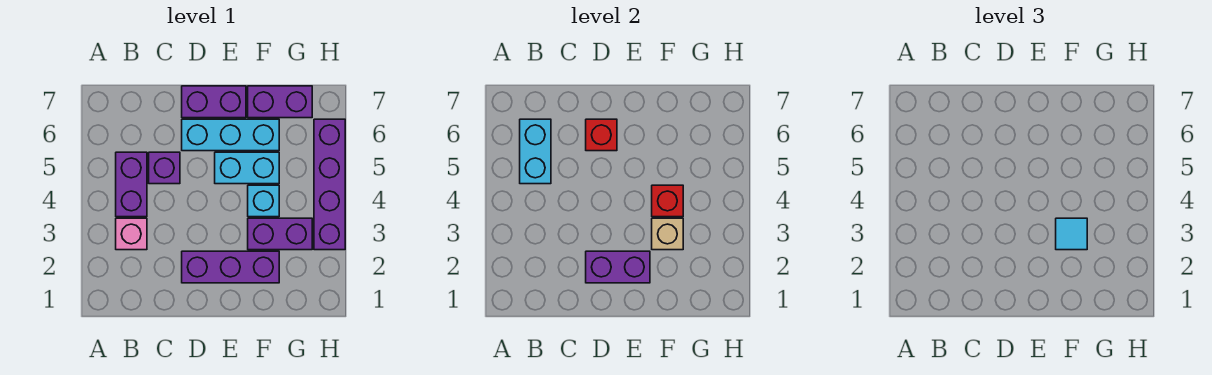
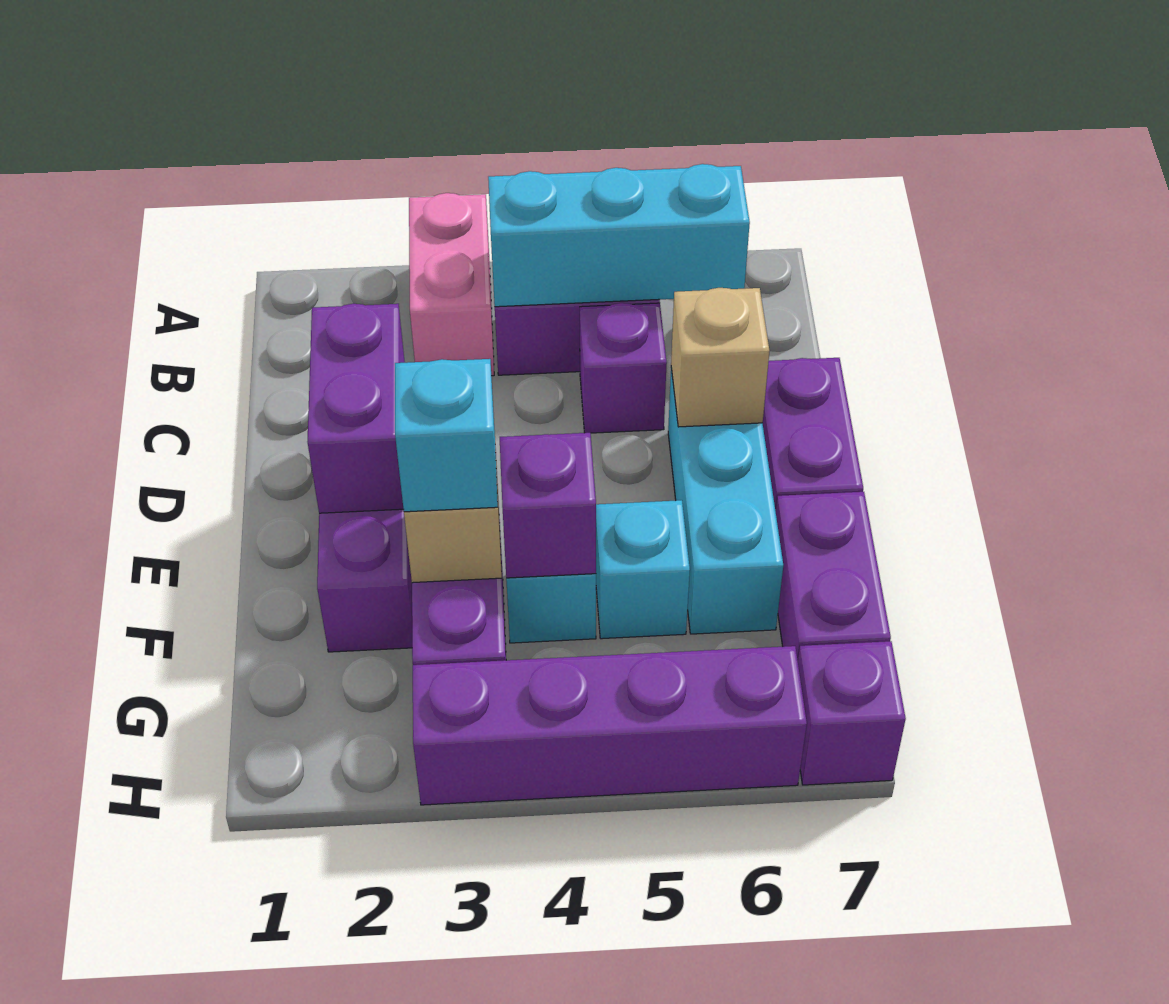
pink 1x1 brick [116,218,147,250] -> pink 1x2 brick [409,193,494,376]
cyan 1x2 brick [520,119,551,184] -> cyan 1x3 brick [488,164,750,307]
red 1x1 brick [586,119,617,151] -> tan 1x1 brick [671,288,769,427]
cyan 1x2 brick [215,152,279,184] -> cyan 1x1 brick [596,500,690,639]
cyan 1x1 tile [1056,218,1087,250] -> cyan 1x1 brick [395,359,498,512]
red 1x1 brick [652,185,683,217] -> purple 1x1 brick [500,433,596,578]
none -> purple 1x1 brick [798,641,906,785]

